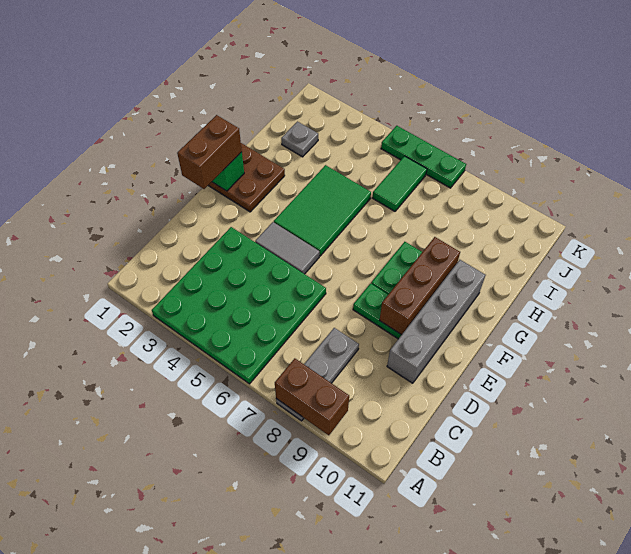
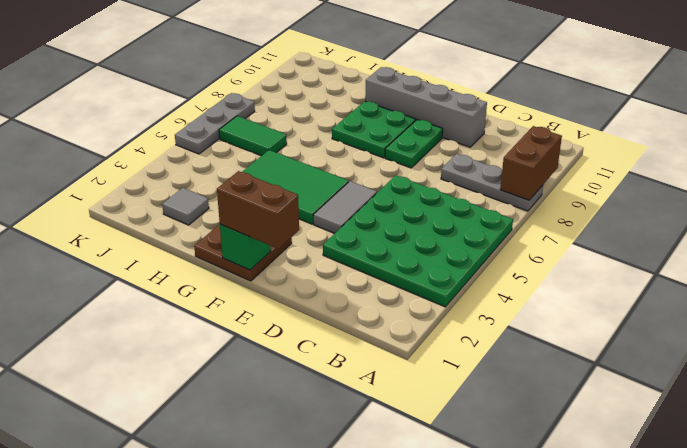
brown 1x3 brick [380,237,460,335] -> none
grey 1x1 plate [281,122,318,157] -> grey 1x1 tile [162,188,209,225]
green 1x3 plate [381,126,466,188] -> grey 1x3 plate [175,93,255,154]

